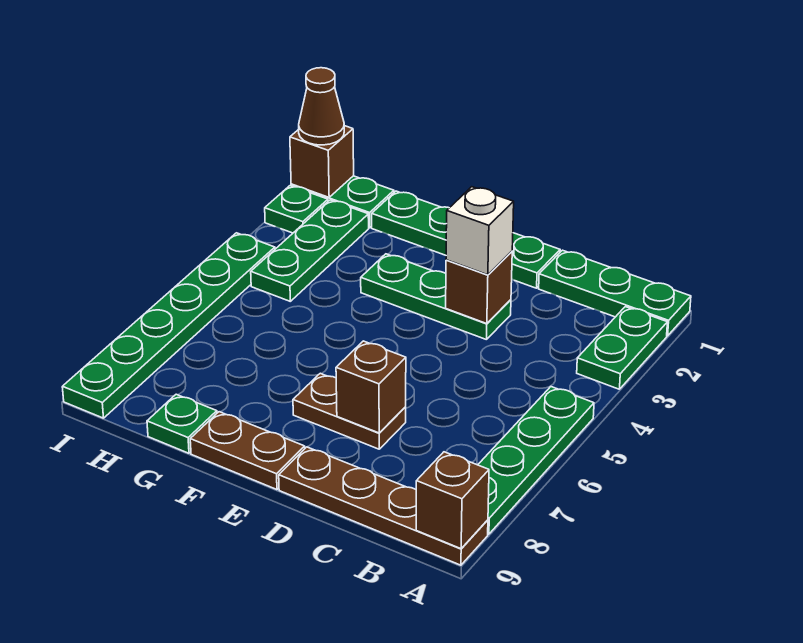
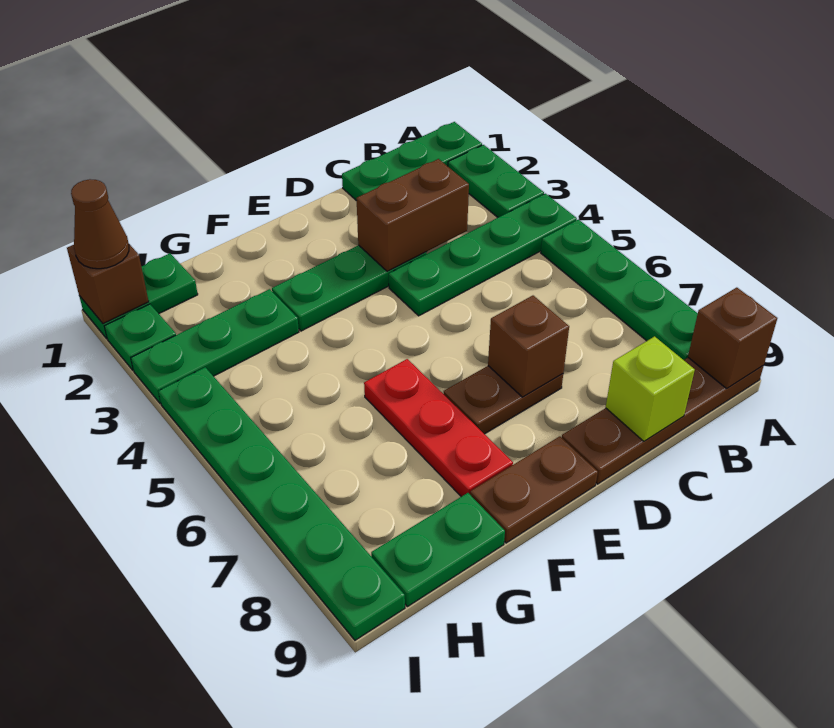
none -> lime 1x1 brick [606,336,695,441]
green 1x4 plate [372,191,560,288] -> green 1x4 plate moved to [389,194,577,316]
brown 1x1 brick [446,251,512,324] -> brown 1x2 brick [356,159,469,271]
white 1x1 brick [446,187,514,275] -> none
none -> red 1x3 plate [364,359,513,497]
green 1x1 plate [147,394,217,453] -> green 1x2 plate [371,493,505,607]
green 1x3 plate [251,200,369,301] -> green 1x3 plate turned to [131,289,299,404]

